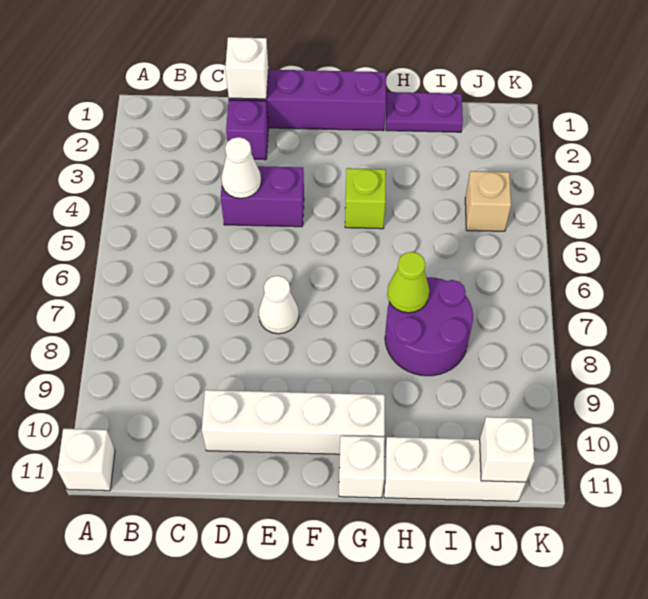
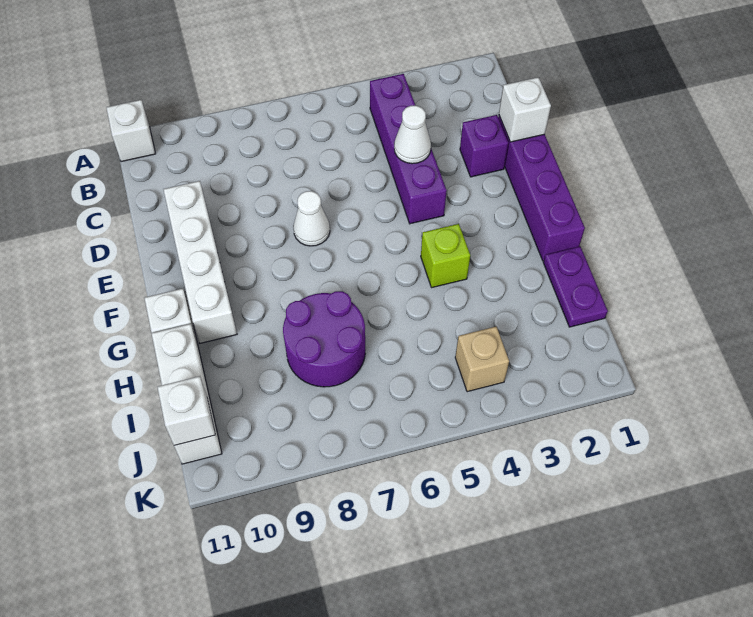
purple 1x2 brick [221,166,304,227] -> purple 1x4 brick [370,74,447,224]
lime 1x1 cone [387,252,429,313] -> none

